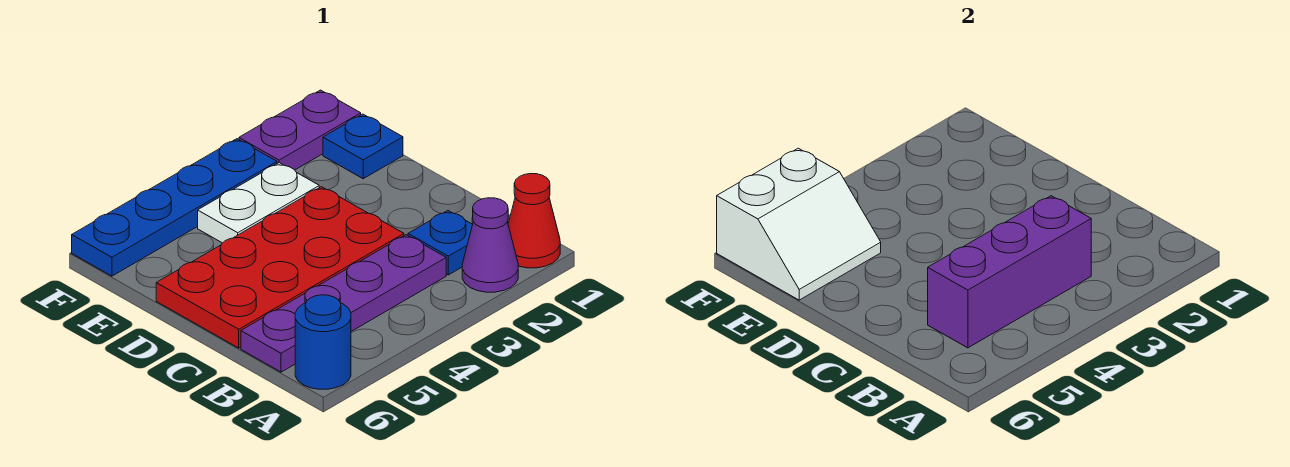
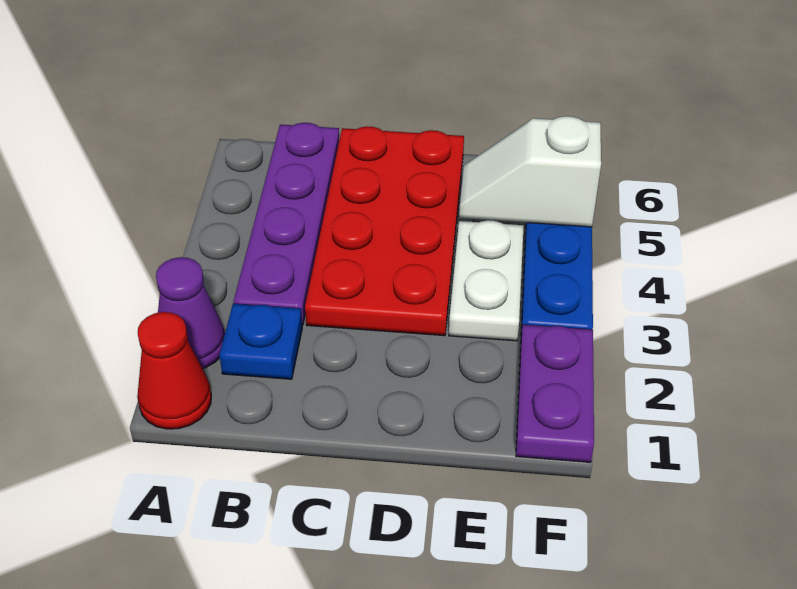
blue 1x1 round brick [295,295,351,389] -> none
purple 1x3 brick [928,196,1091,348] -> none
blue 1x1 plate [323,114,403,179] -> none
white 2x2 slope [717,148,881,300] -> white 1x2 slope [459,116,601,227]

